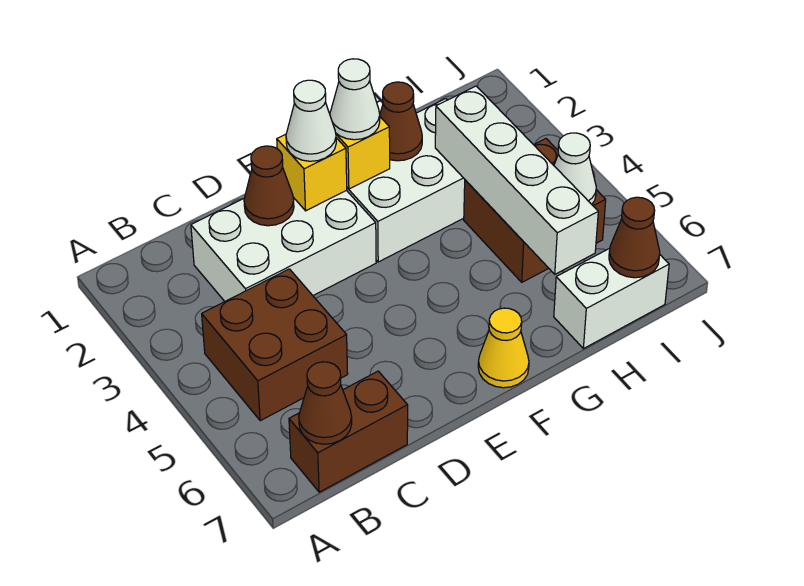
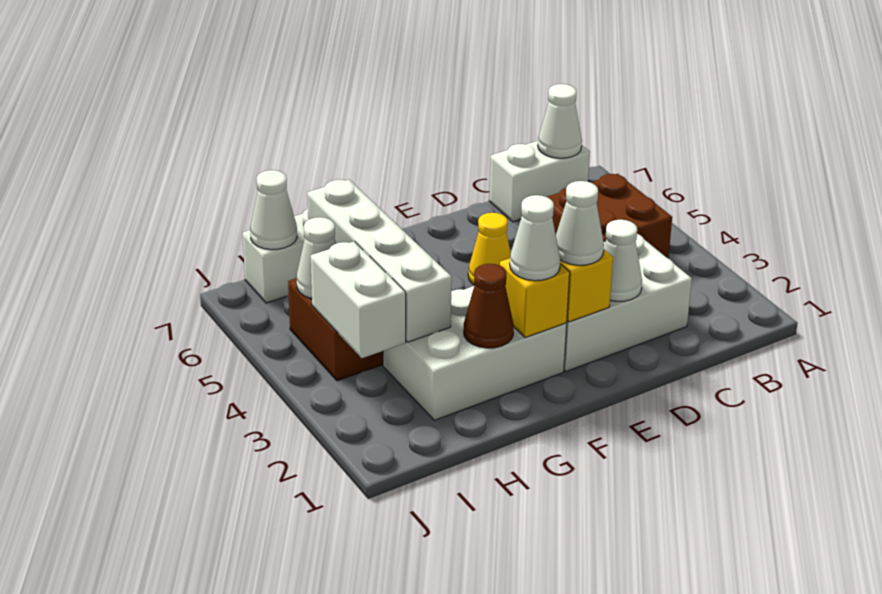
brown 1x2 brick [289,371,408,492] -> white 1x2 brick [489,141,590,222]
brown 1x1 cone [299,362,352,444] -> white 1x1 cone [538,84,582,158]
brown 1x1 cone [244,146,294,226] -> white 1x1 cone [604,220,642,301]
yellow 1x1 cone [478,308,529,388] -> yellow 1x1 cone moved to [468,213,511,285]
none -> white 1x2 brick [311,241,406,358]
brown 1x1 cone [609,197,660,278] -> white 1x1 cone [250,170,297,250]

